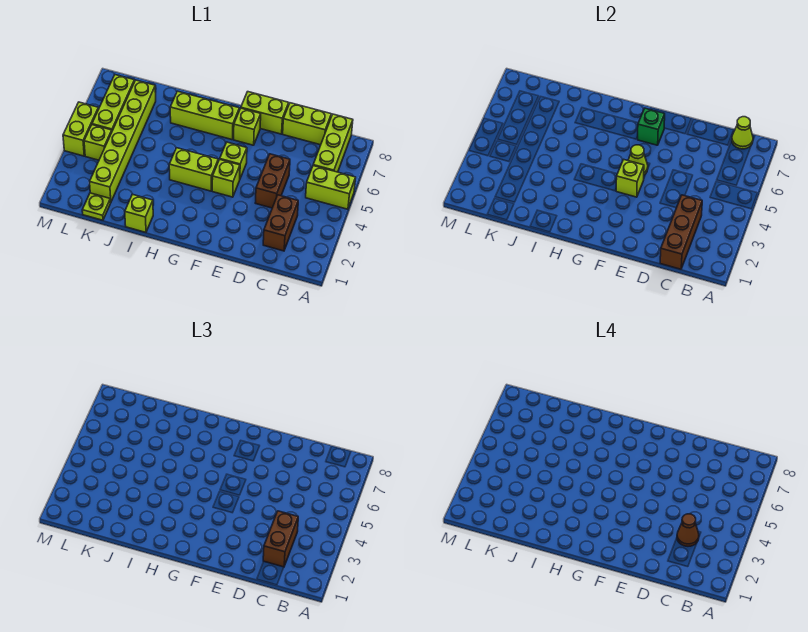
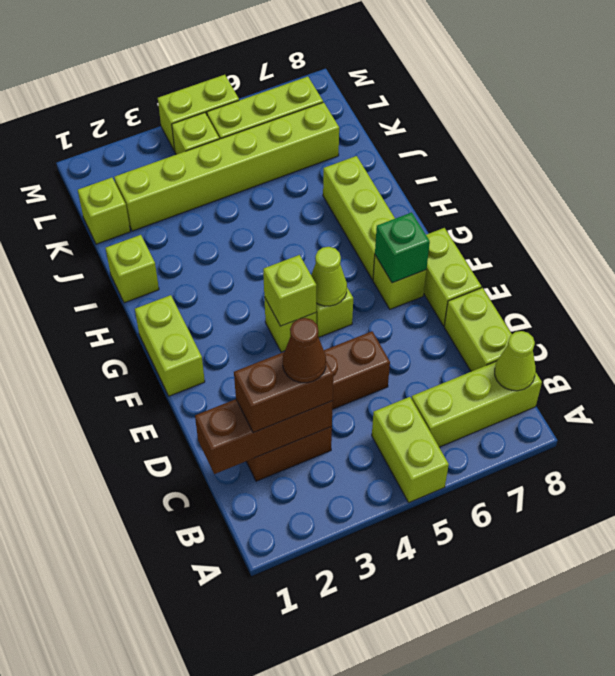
lime 1x2 brick [169,148,218,191] -> lime 1x2 brick moved to [135,295,205,396]
lime 1x1 plate [82,193,111,220] -> lime 1x1 brick [78,178,130,244]

